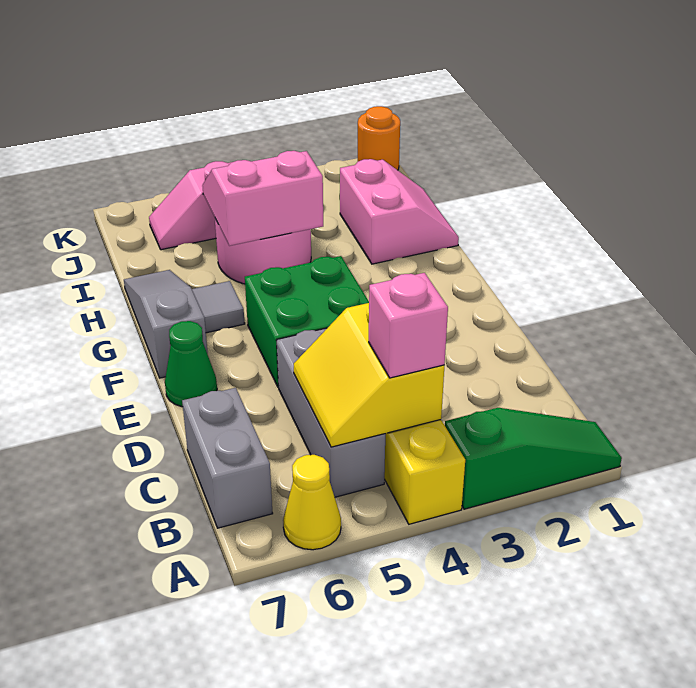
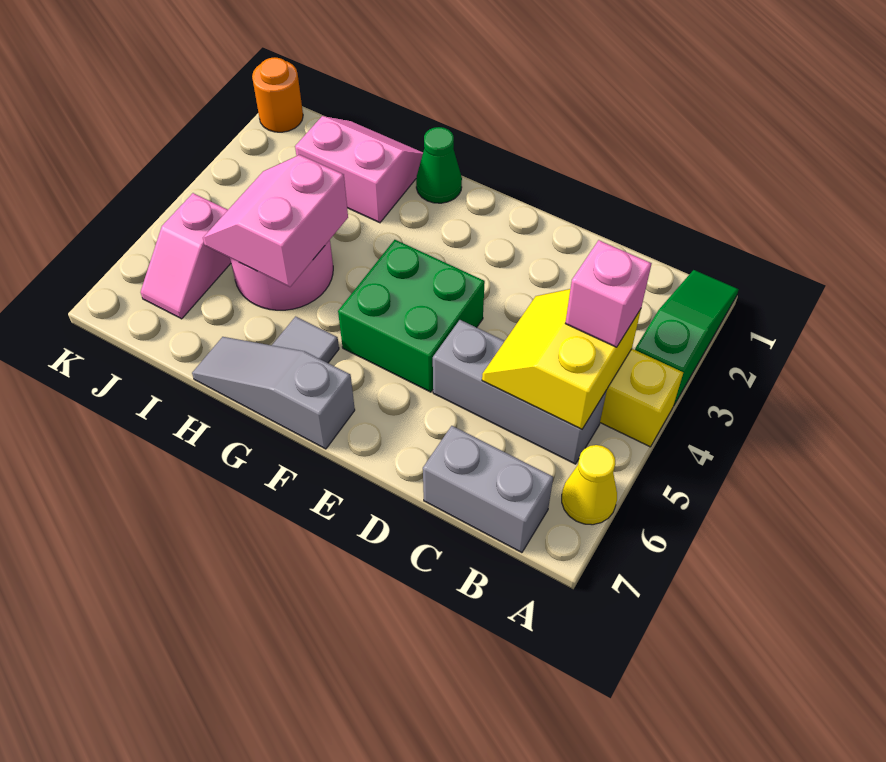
yellow 2x2 slope [294,303,444,447] -> yellow 2x2 slope turned to [482,289,641,429]
green 1x1 cone [165,321,217,407] -> green 1x1 cone moved to [416,127,462,203]

